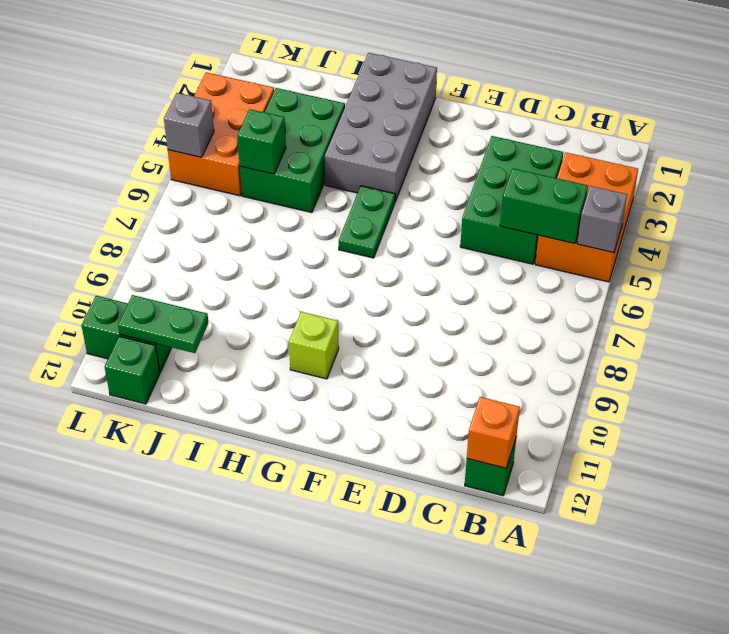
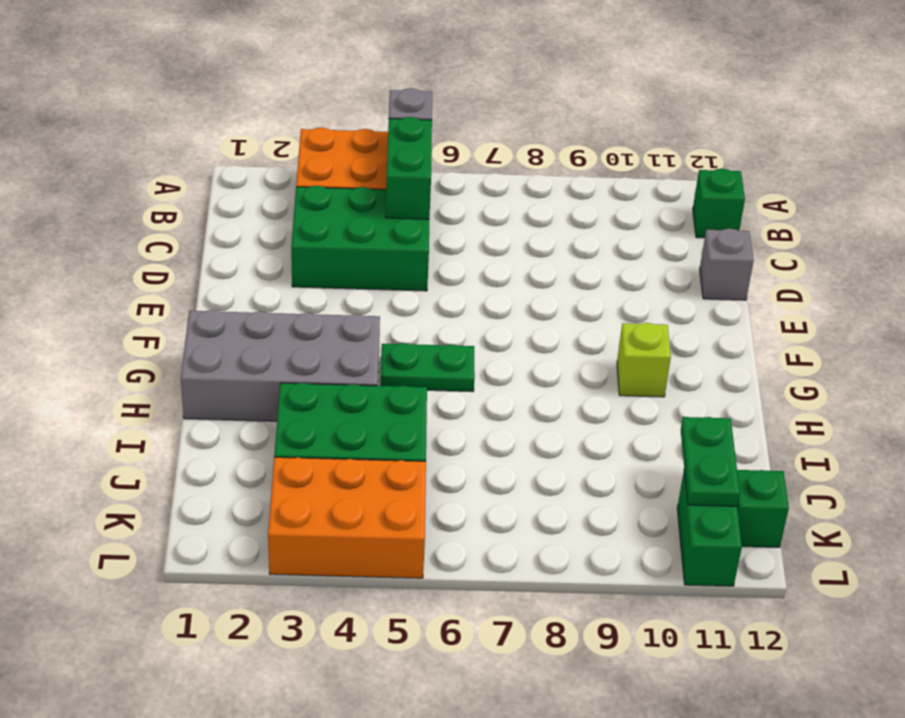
orange 1x1 brick [467,397,520,468] -> none
green 1x1 brick [237,109,286,174] -> none
grey 1x1 brick [164,93,214,157] -> grey 1x1 brick moved to [700,228,754,300]

